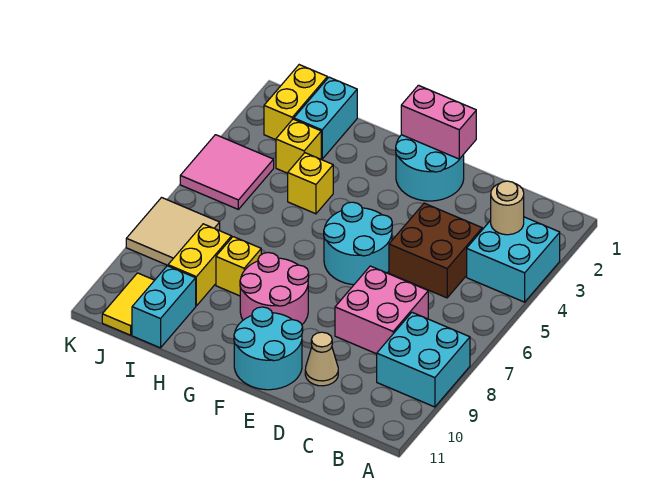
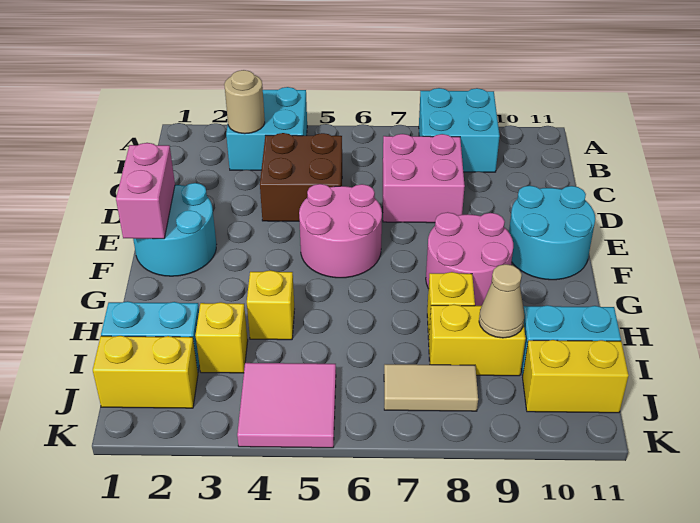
tan 1x1 cone [305,332,338,386] -> tan 1x1 cone moved to [479,264,524,338]
cyan 2x2 round brick [324,202,392,285] -> pink 2x2 round brick [299,184,382,278]
tan 2x2 tile [126,198,220,265] -> tan 1x2 tile [384,364,478,411]
yellow 1x2 tile [102,273,155,335] -> yellow 1x2 brick [523,340,629,413]

